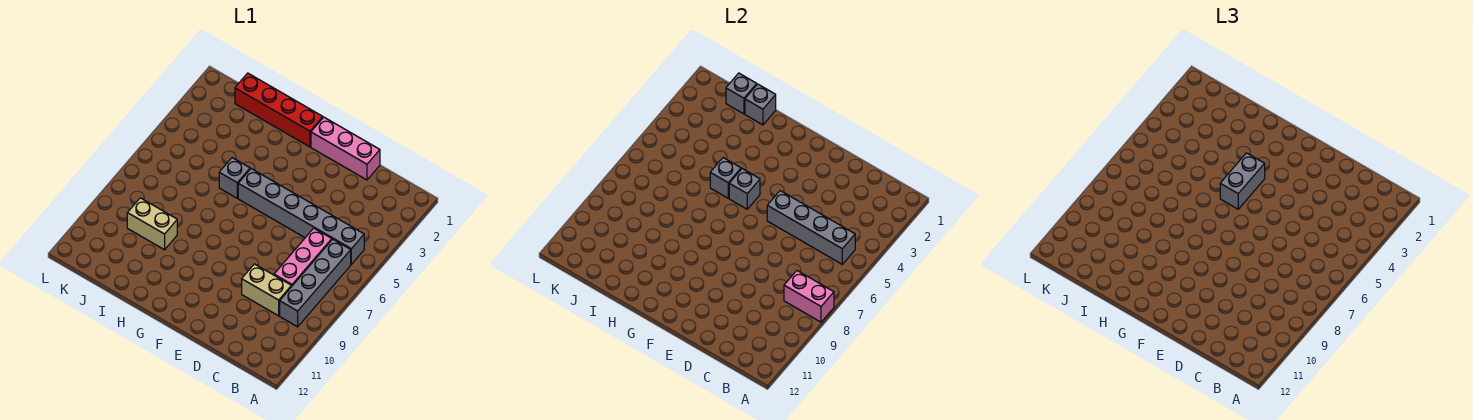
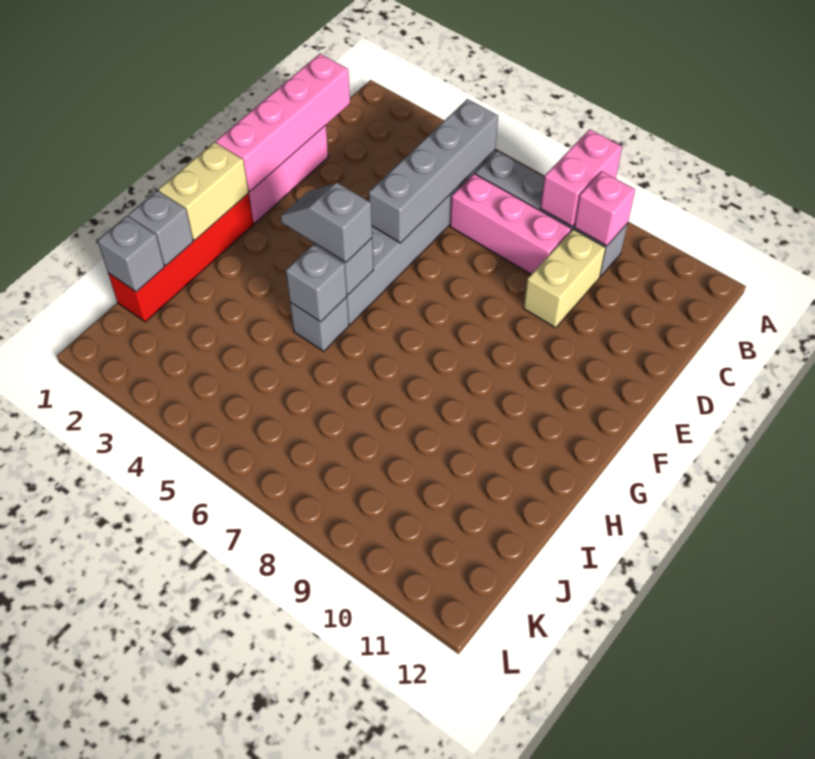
none -> pink 1x1 brick [574,171,635,246]
none -> pink 1x4 brick [216,54,350,192]
grey 1x2 brick [1220,153,1265,209] -> grey 1x2 slope [281,183,372,262]
tan 1x2 brick [127,198,177,250] -> tan 1x2 brick moved to [159,142,249,240]

